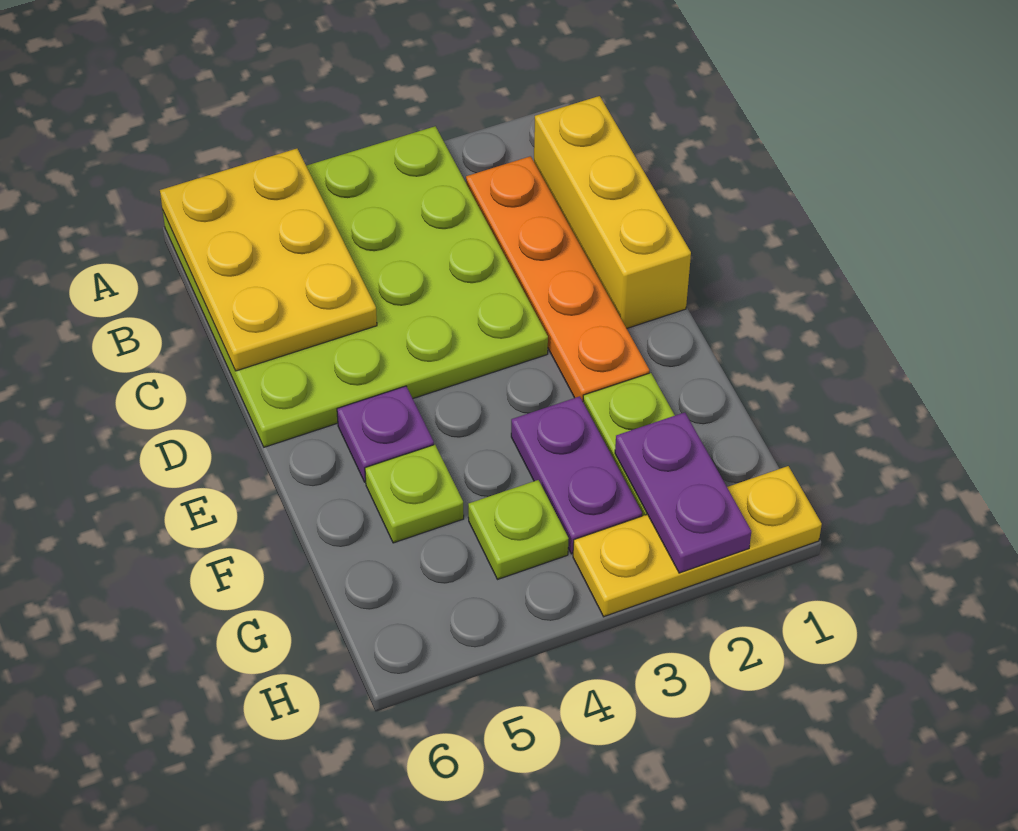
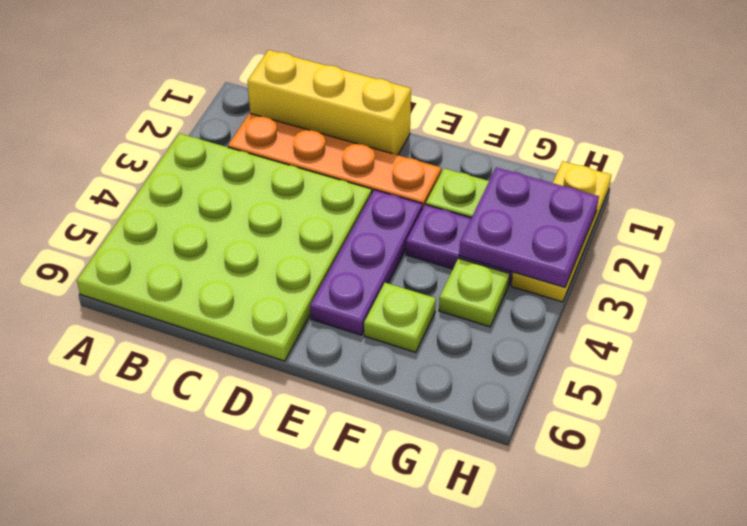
yellow 2x3 plate [160,149,377,371] -> none
purple 1x1 plate [337,386,434,482] -> purple 1x3 plate [310,190,422,335]
purple 1x2 plate [615,412,751,573] -> purple 2x2 plate [459,167,599,287]

